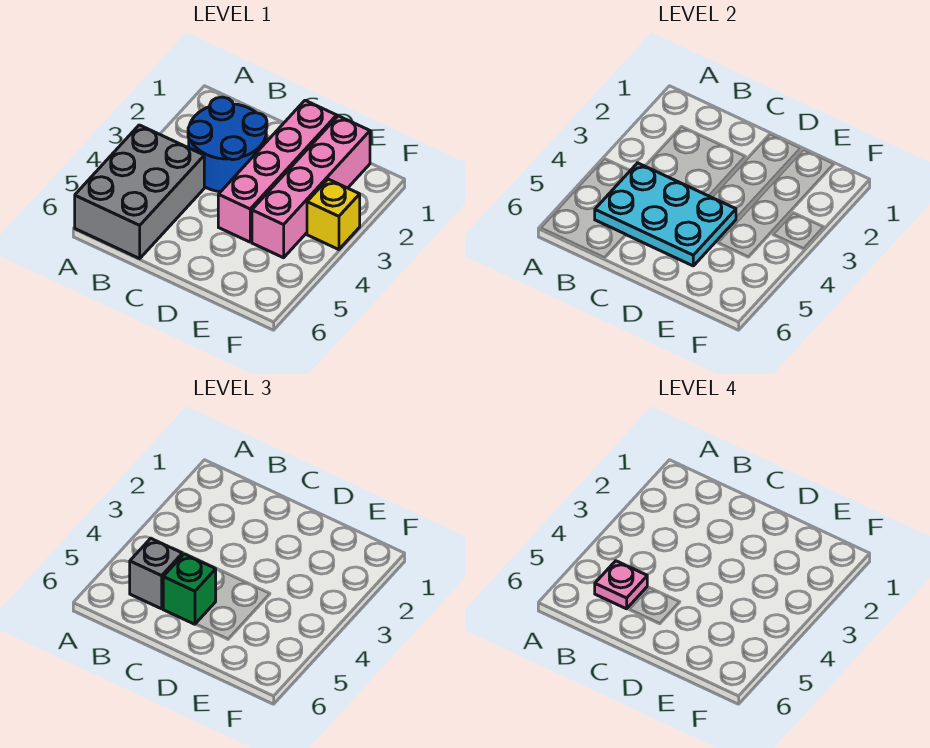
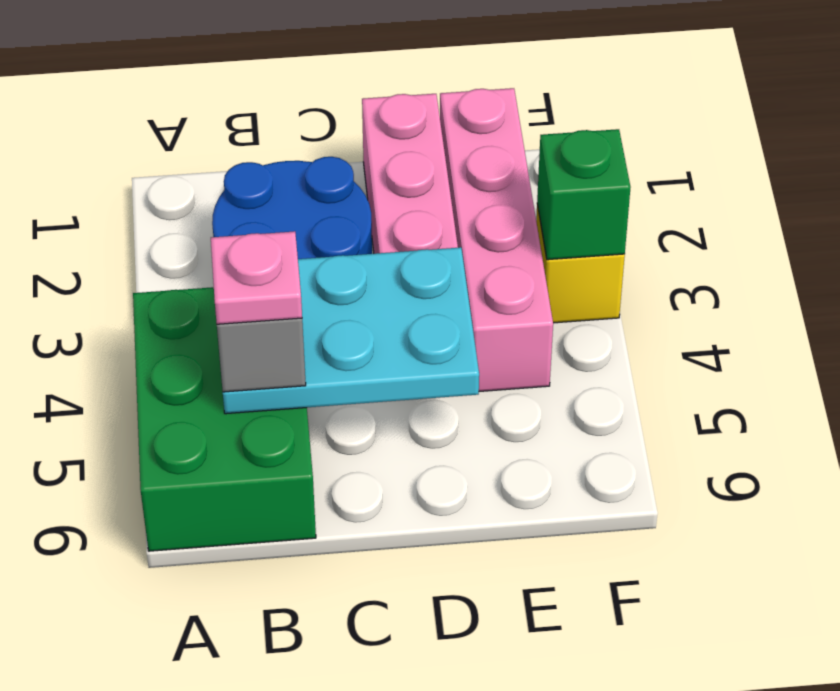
grey 2x3 brick [75,125,204,259] -> green 2x3 brick [133,287,316,551]
green 1x1 brick [163,554,216,624] -> green 1x1 brick moved to [537,129,631,260]

